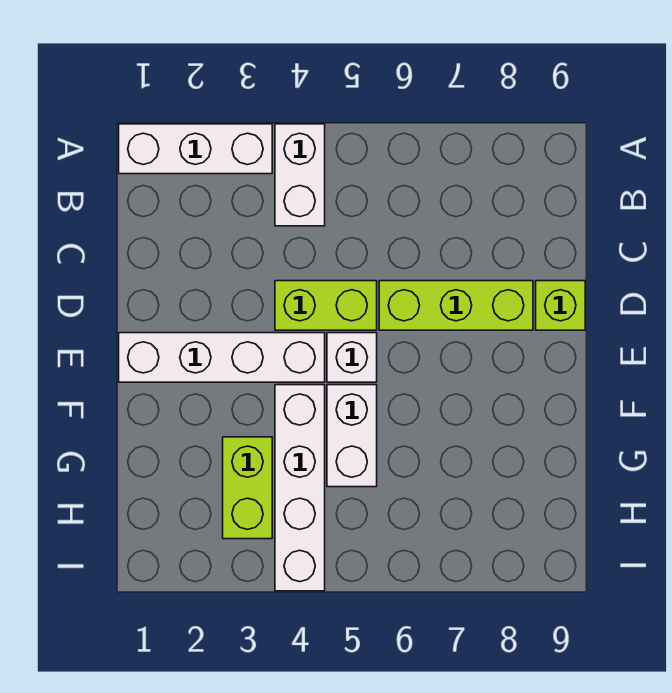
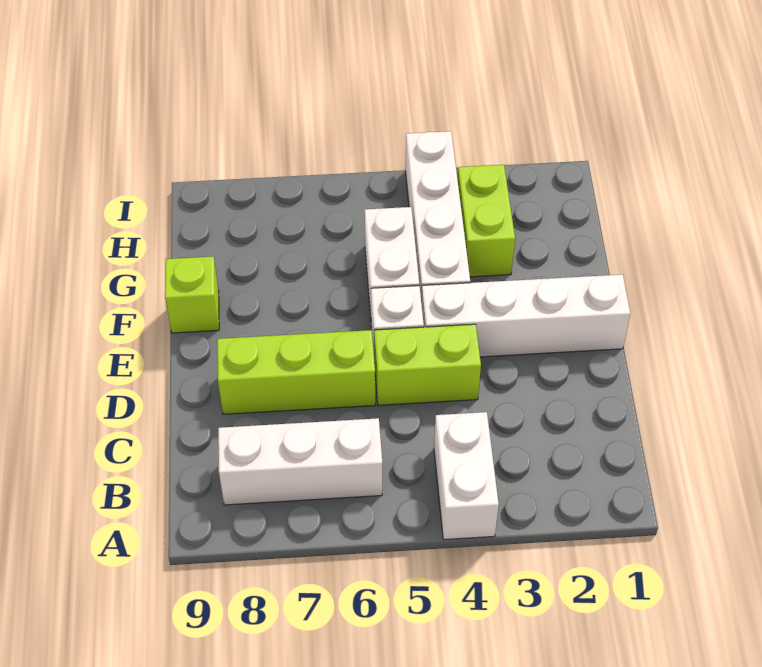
white 1x3 brick [119,124,272,174] -> white 1x3 brick moved to [218,418,382,505]
lime 1x1 brick [536,281,585,330] -> lime 1x1 brick moved to [165,256,219,333]

